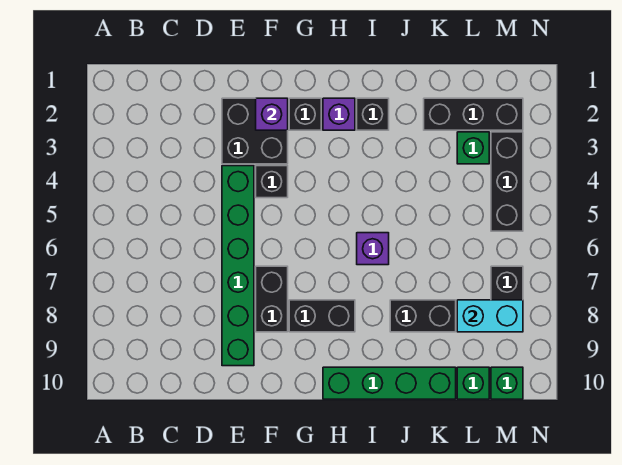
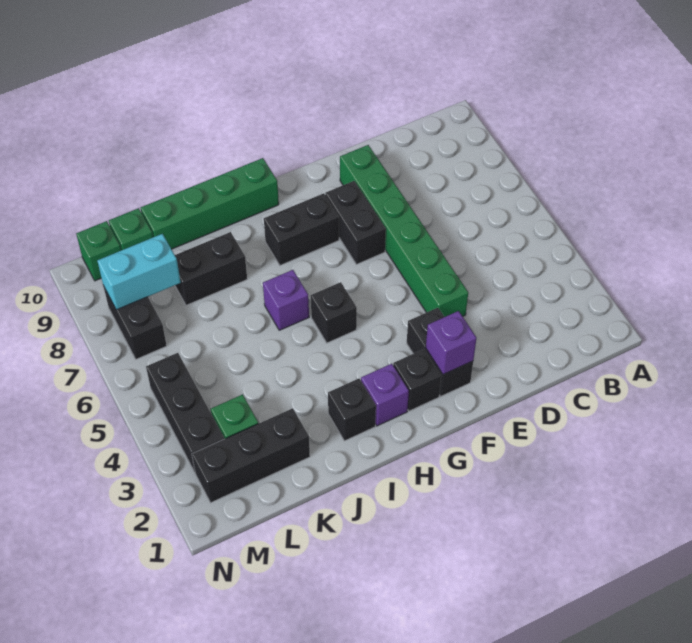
black 2x2 brick [222,98,288,164] -> black 1x2 brick [407,308,473,396]
black 1x1 brick [256,166,288,198] -> black 1x1 brick moved to [311,282,357,343]

